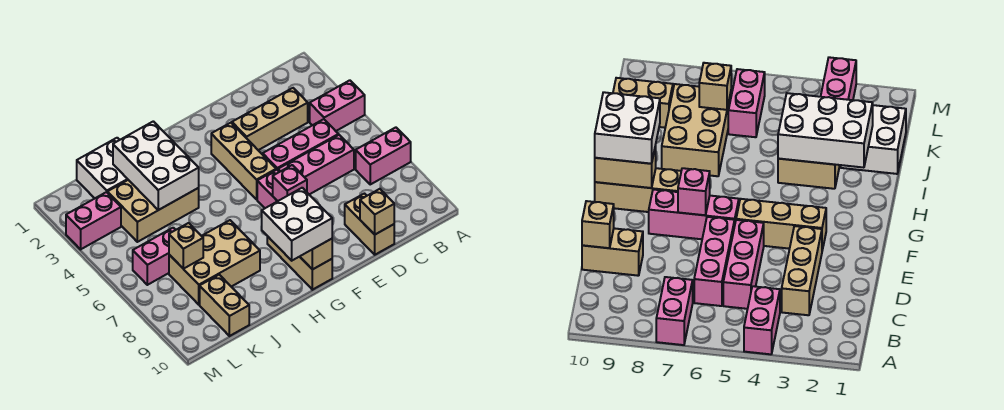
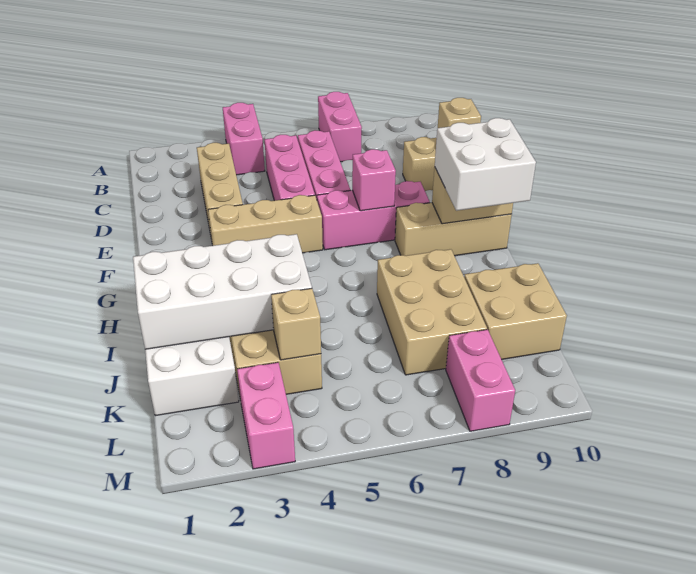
white 2x3 brick [113,121,199,210] -> white 2x4 brick [133,234,312,349]
pink 1x2 brick [133,228,175,285] -> pink 1x2 brick moved to [446,330,515,431]
tan 1x1 brick [169,223,203,269] -> tan 1x1 brick moved to [271,288,321,360]
tan 1x2 brick [200,275,249,336] -> tan 2x2 brick [464,263,567,359]

